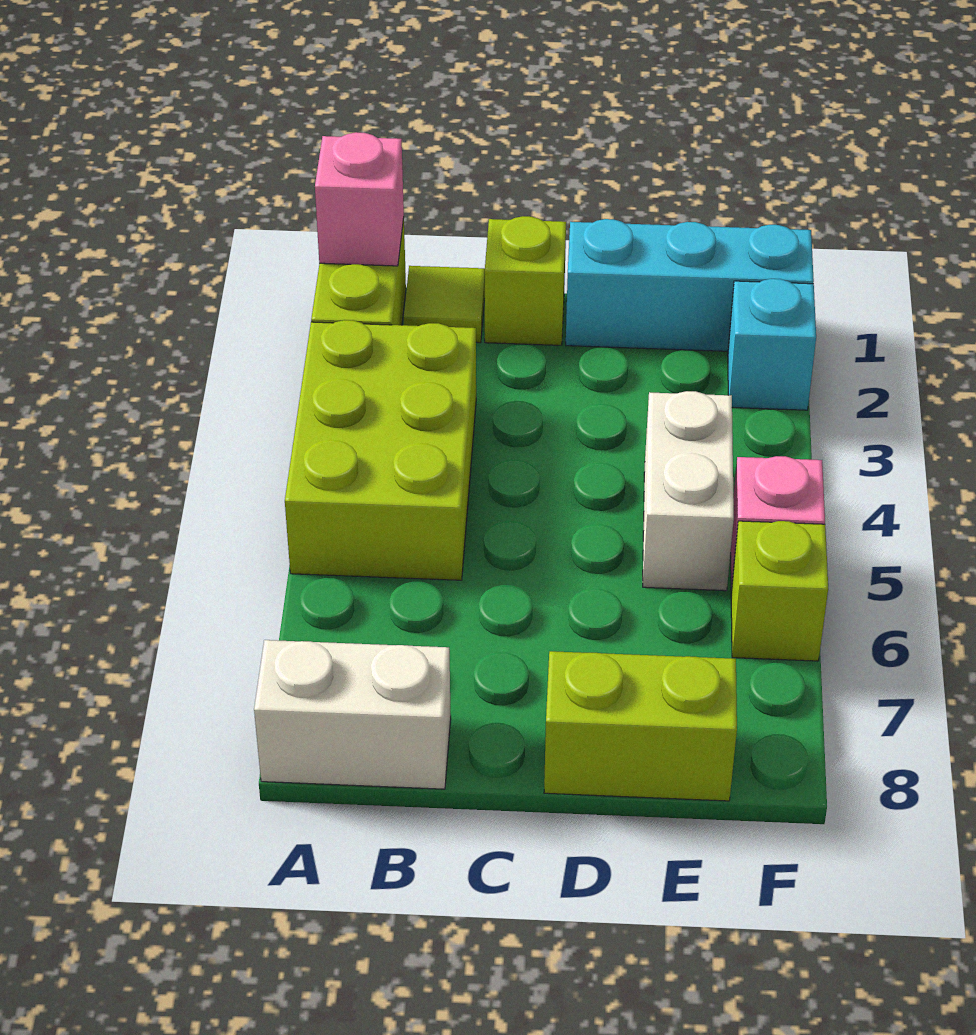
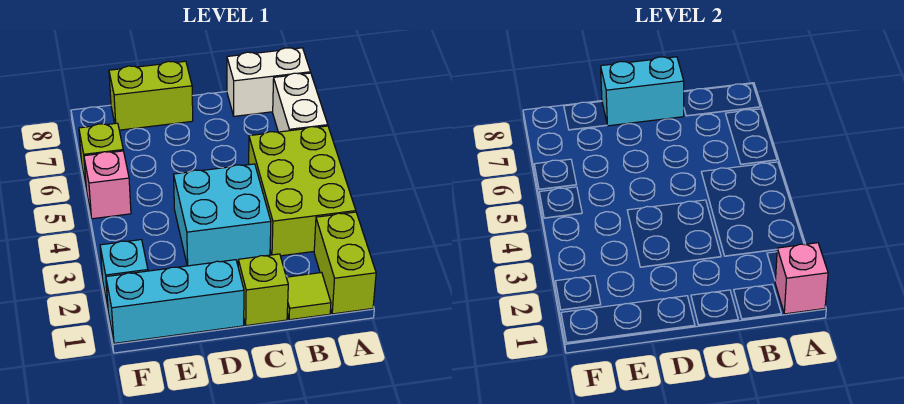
none -> cyan 2x2 brick [174,164,271,266]
none -> cyan 1x2 brick [601,57,684,126]
white 1x2 brick [643,391,734,591] -> white 1x2 brick moved to [273,73,328,132]

